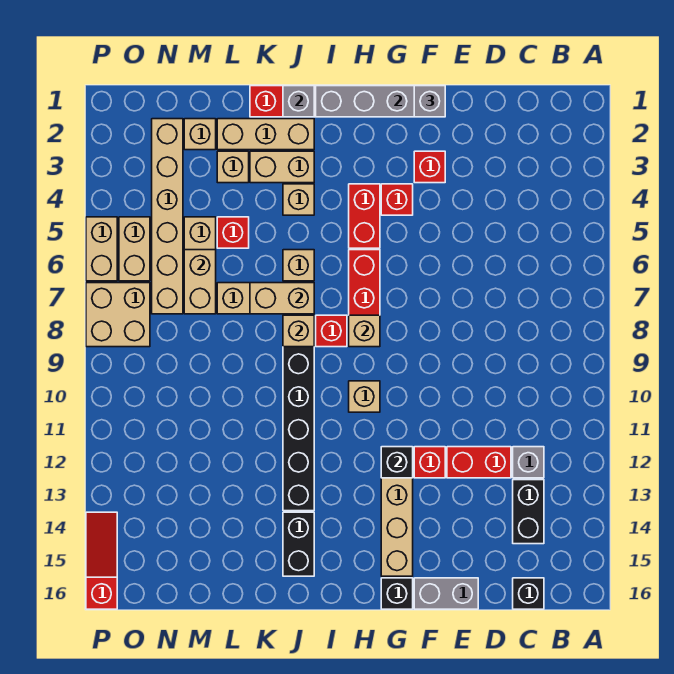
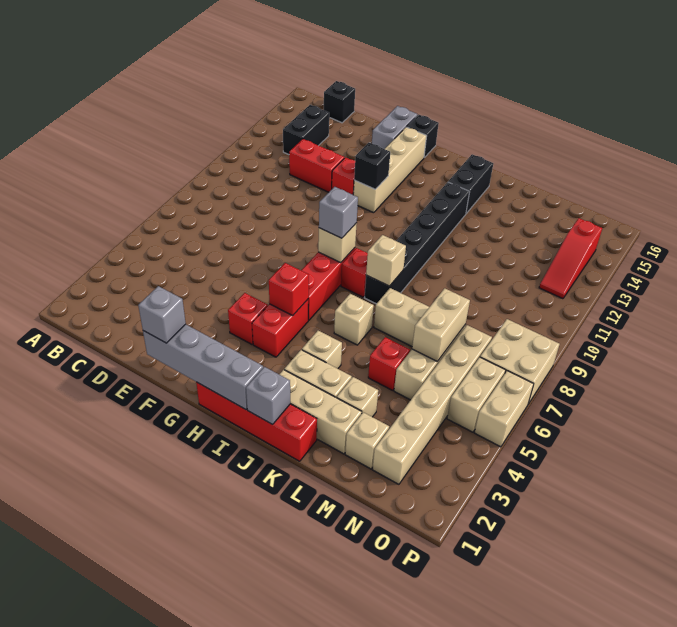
grey 1x1 brick [513,447,544,478] -> grey 1x1 brick moved to [319,187,358,238]
grey 1x2 brick [414,578,478,609] -> grey 1x2 brick turned to [372,106,417,149]
red 1x1 brick [414,151,445,183] -> red 1x1 brick moved to [269,263,309,316]
tan 1x1 brick [349,381,380,412] -> none
tan 1x2 brick [250,283,314,314] -> none
red 1x3 slope [86,512,117,609] -> red 1x3 slope moved to [539,218,602,299]

